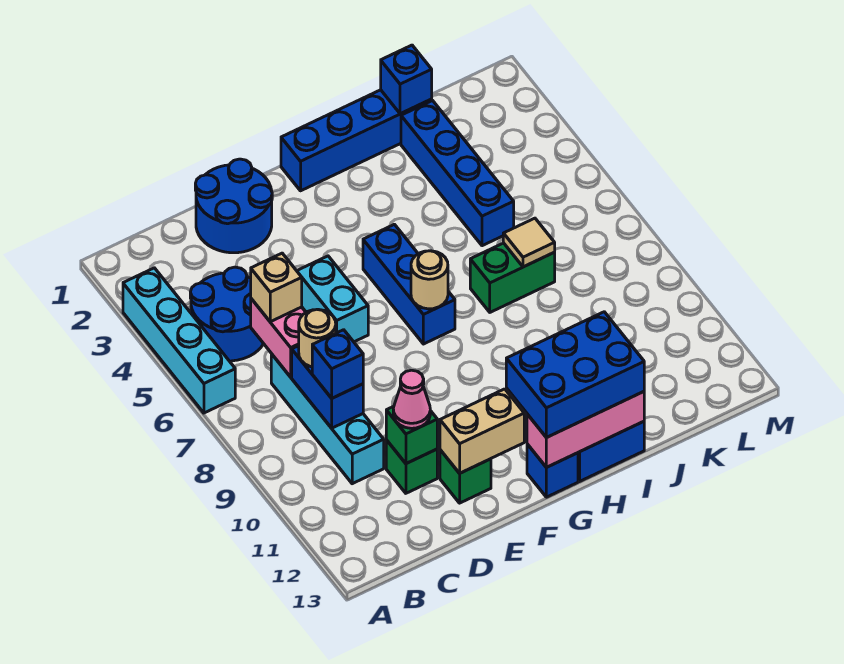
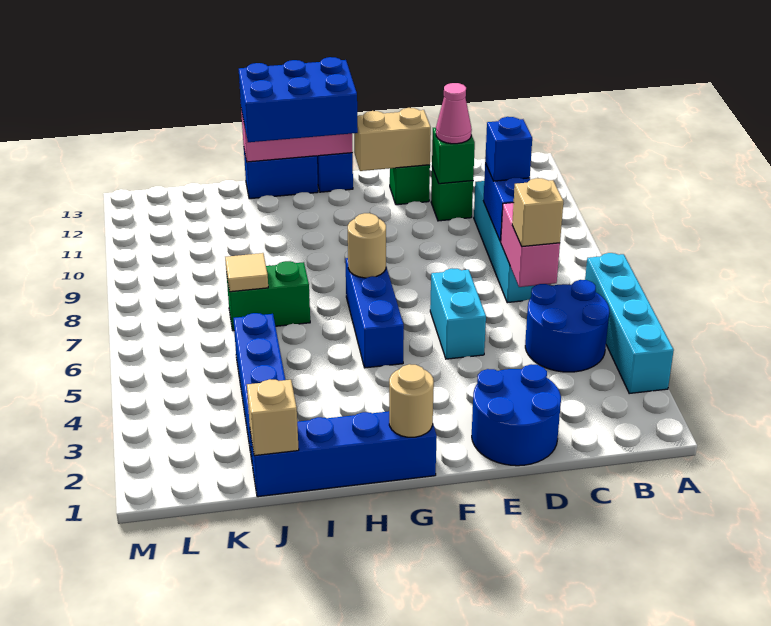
tan 1x1 round brick [299,310,336,367] -> tan 1x1 round brick moved to [389,364,434,437]
blue 1x1 brick [381,45,432,114] -> tan 1x1 brick [247,379,299,456]

